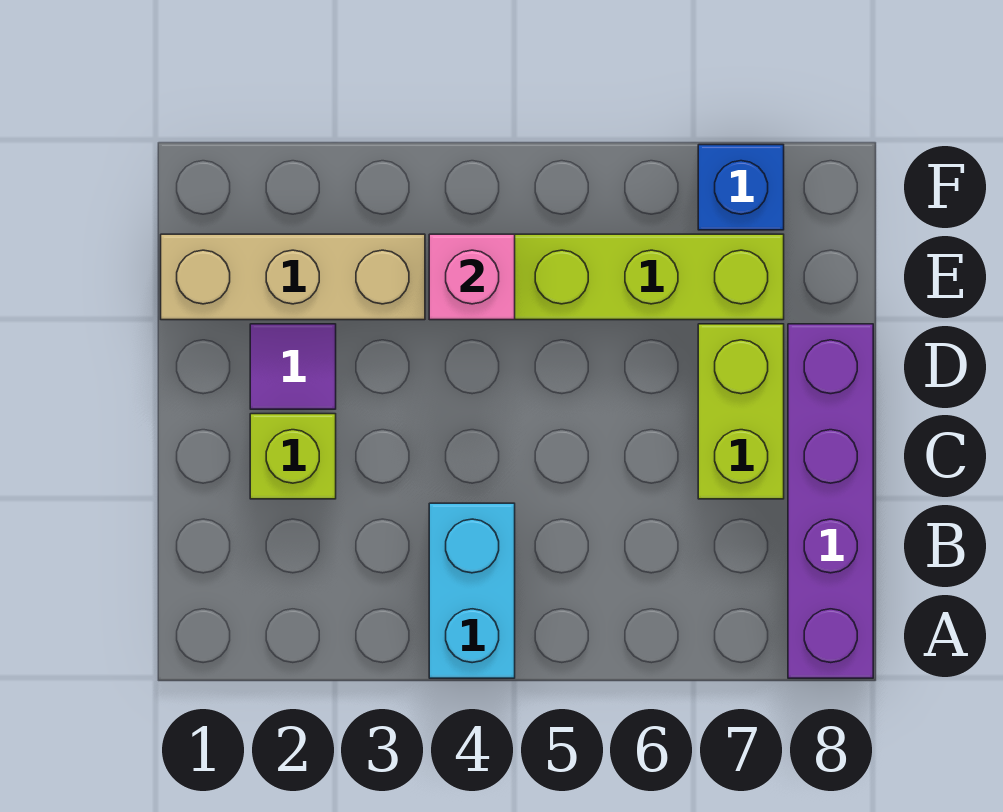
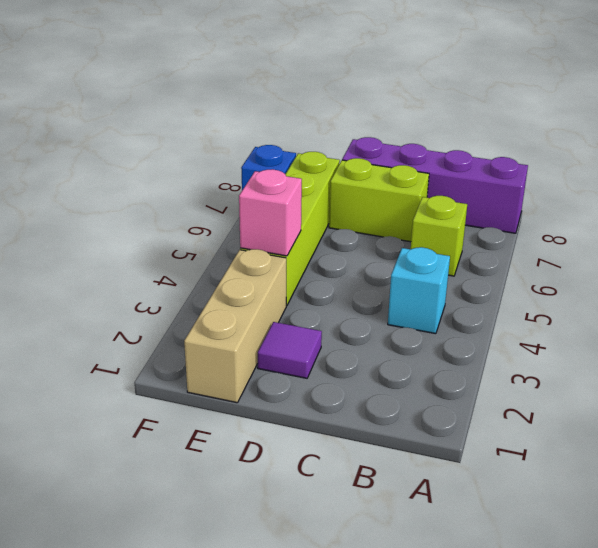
cyan 1x2 brick [429,503,515,678] -> cyan 1x1 brick [388,247,450,334]
lime 1x1 brick [250,414,336,499] -> lime 1x1 brick moved to [411,196,467,276]

